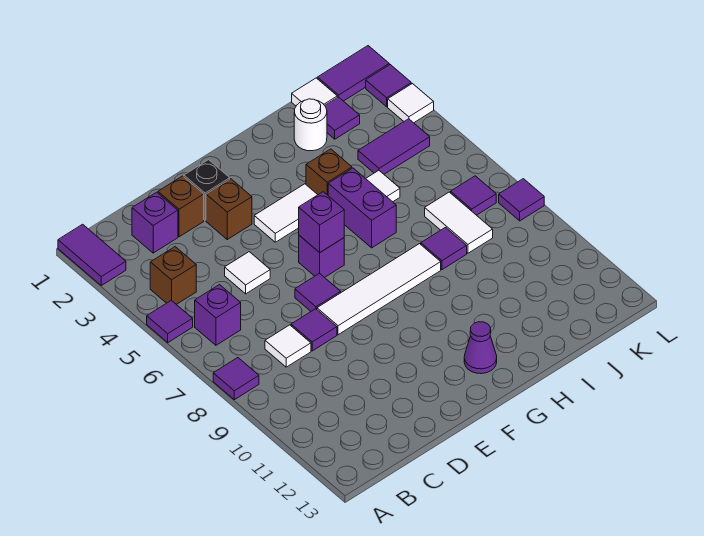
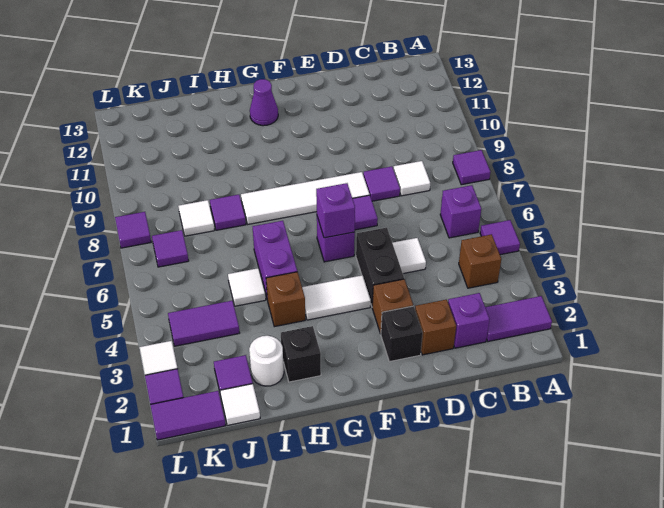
purple 1x2 tile [58,224,126,285] -> purple 1x2 tile turned to [485,296,552,342]
none -> black 1x2 brick [356,228,404,306]
none -> black 1x1 brick [281,326,321,382]
white 1x2 tile [425,192,493,253] -> white 1x1 tile [178,200,214,236]

